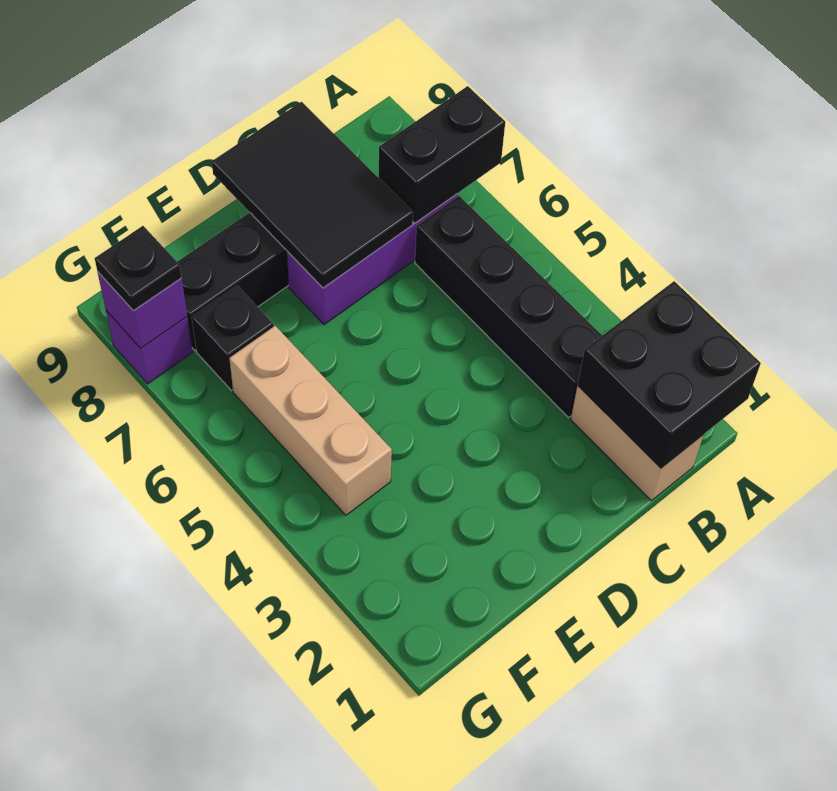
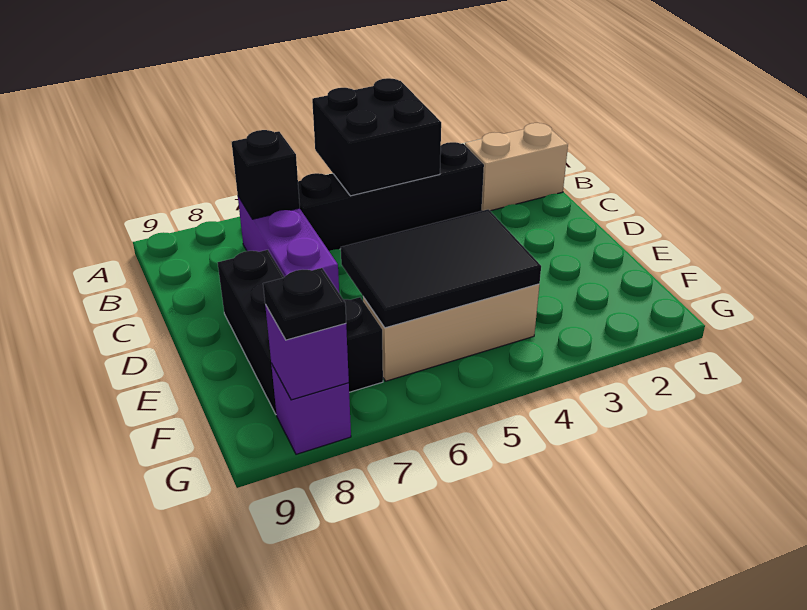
black 2x2 brick [578,281,761,468] -> black 2x2 brick moved to [312,78,441,196]
black 1x2 brick [379,86,505,223] -> black 1x1 brick [232,130,300,219]
black 2x3 tile [212,102,413,288] -> black 2x3 tile moved to [341,209,541,328]

